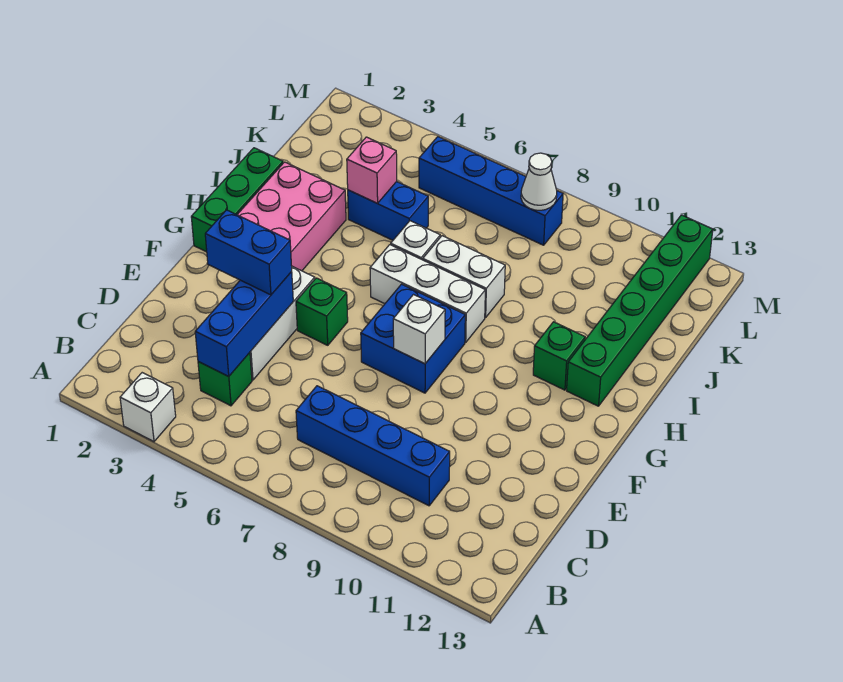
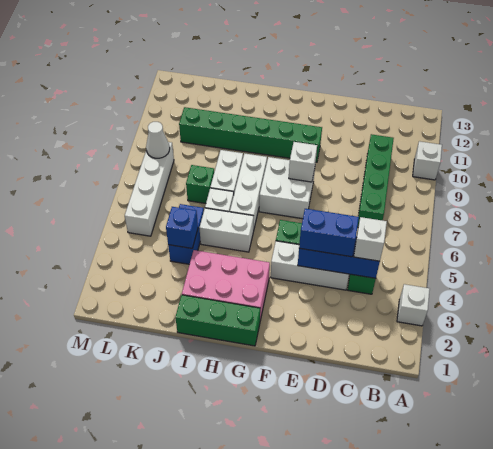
none -> white 1x1 brick [413,141,442,180]
none -> white 1x1 brick [354,217,387,261]
blue 1x4 brick [296,386,450,506] -> green 1x4 brick [357,134,394,227]
blue 1x2 brick [205,210,292,295] -> blue 1x2 brick turned to [299,209,359,257]
blue 2x2 brick [361,284,465,393] -> white 2x2 brick [259,157,315,219]
none -> white 1x2 brick [200,208,254,252]
green 1x1 brick [533,322,585,390] -> green 1x1 brick moved to [186,165,214,203]
green 1x6 brick [567,215,713,406] -> green 1x6 brick moved to [179,107,322,162]
pink 1x1 brick [347,137,397,203] -> blue 1x1 brick [166,207,198,248]
blue 1x4 brick [419,137,563,245] -> white 1x4 brick [125,142,174,236]

